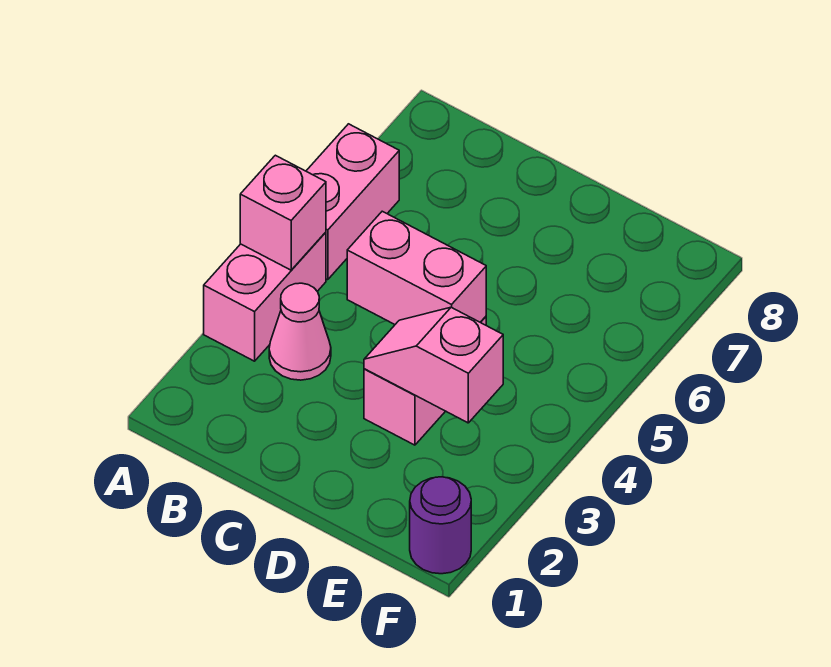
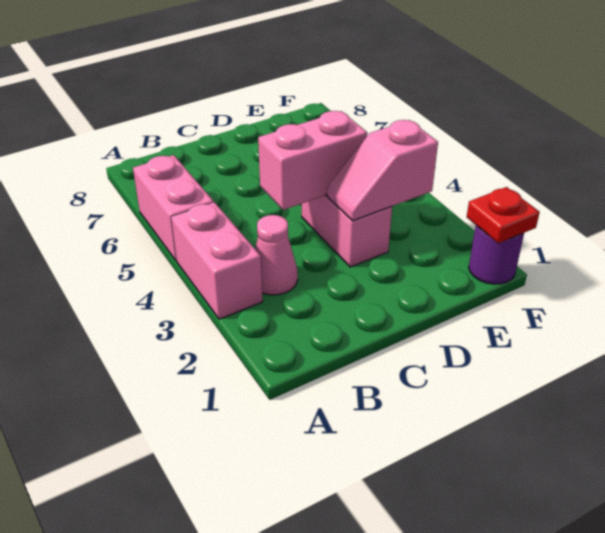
pink 1x1 brick [240,155,326,270] -> none
none -> red 1x1 plate [467,187,540,243]

